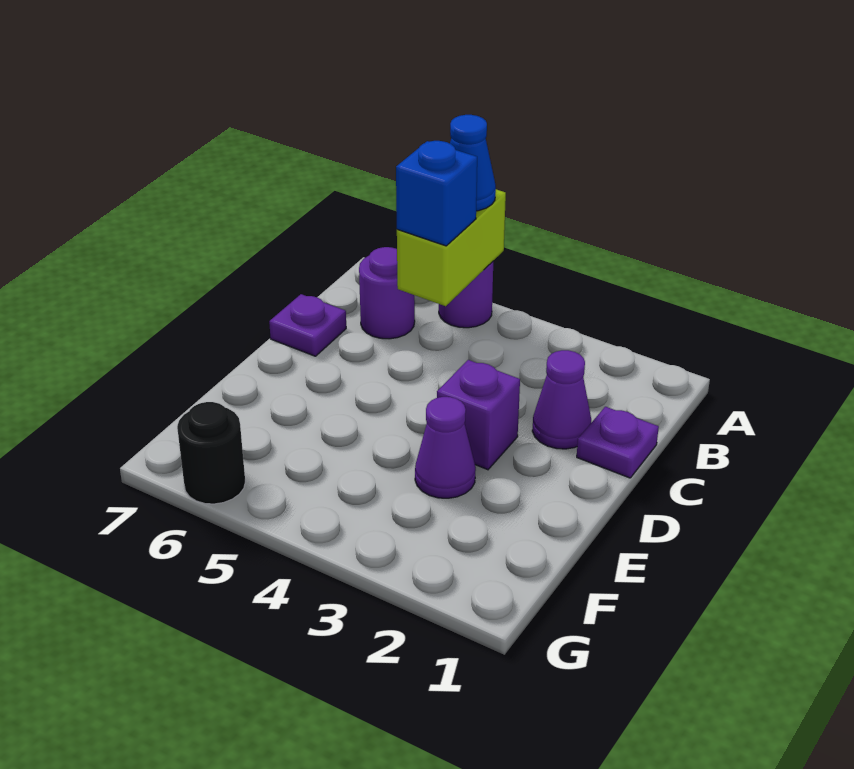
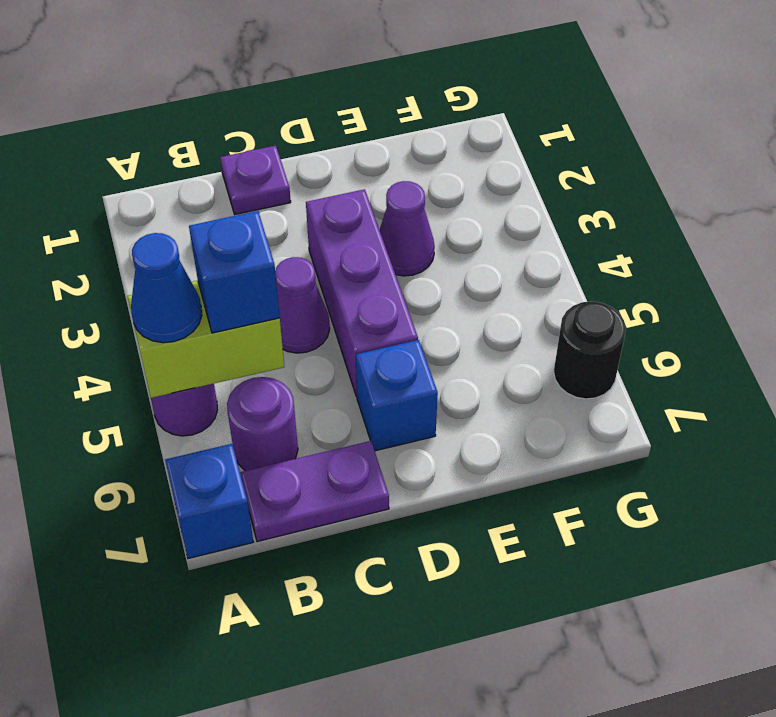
none -> blue 1x1 brick [165,444,253,558]
purple 1x1 cone [532,350,591,449] -> purple 1x1 cone moved to [275,257,330,353]
purple 1x1 plate [269,294,346,356] -> purple 1x2 plate [240,441,389,542]
purple 1x1 brick [437,360,520,470] -> purple 1x3 brick [306,189,418,397]
none -> blue 1x1 brick [356,340,438,451]

